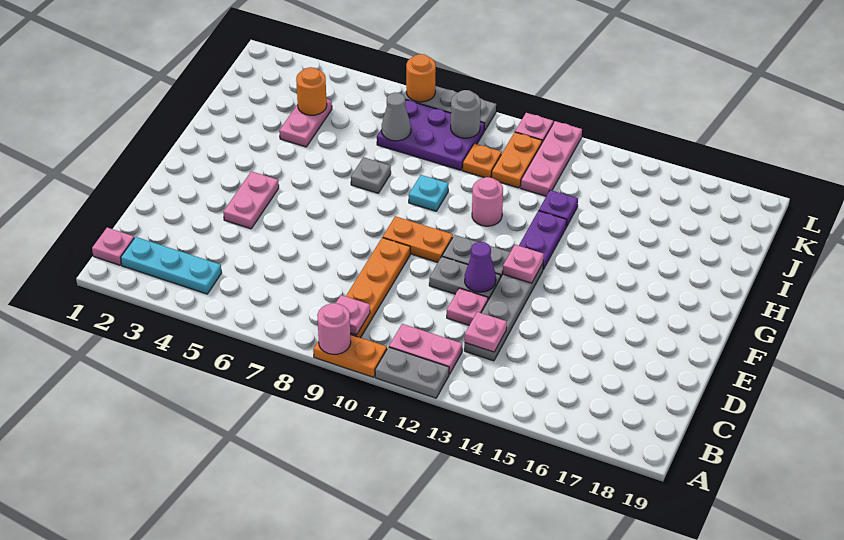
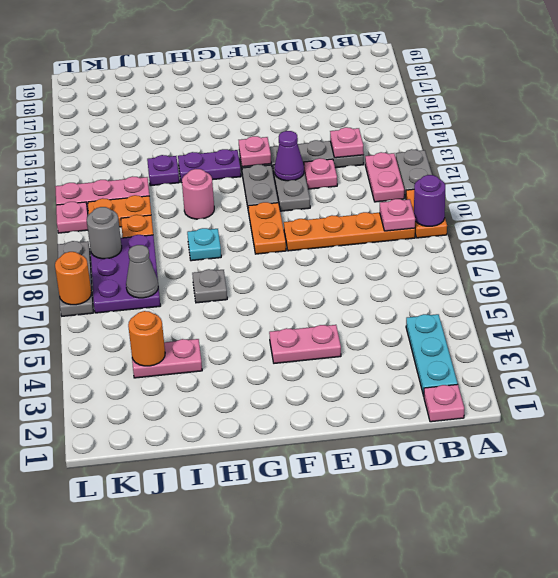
pink 1x1 round brick [317,303,351,354] -> purple 1x1 round brick [414,175,445,226]

